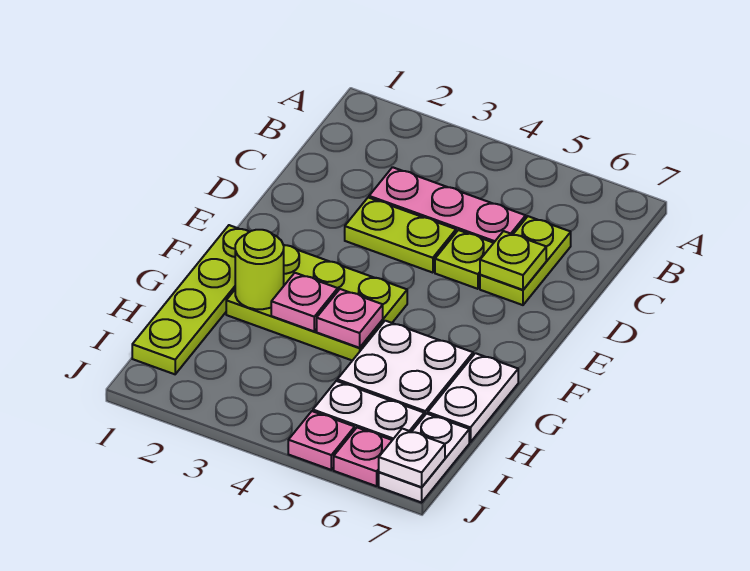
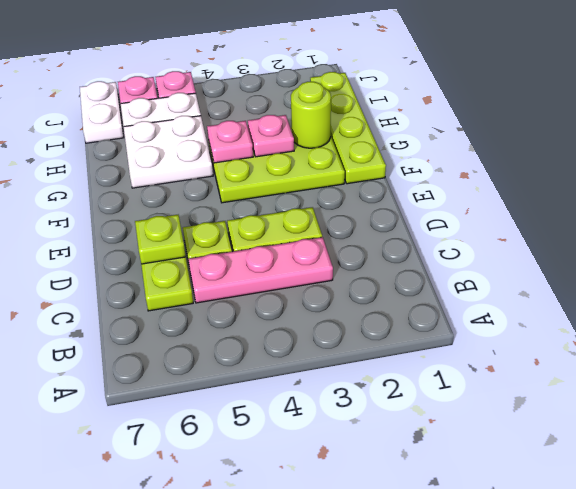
white 1x2 plate [428,353,518,442] -> none
white 1x1 plate [379,429,445,487] -> none

